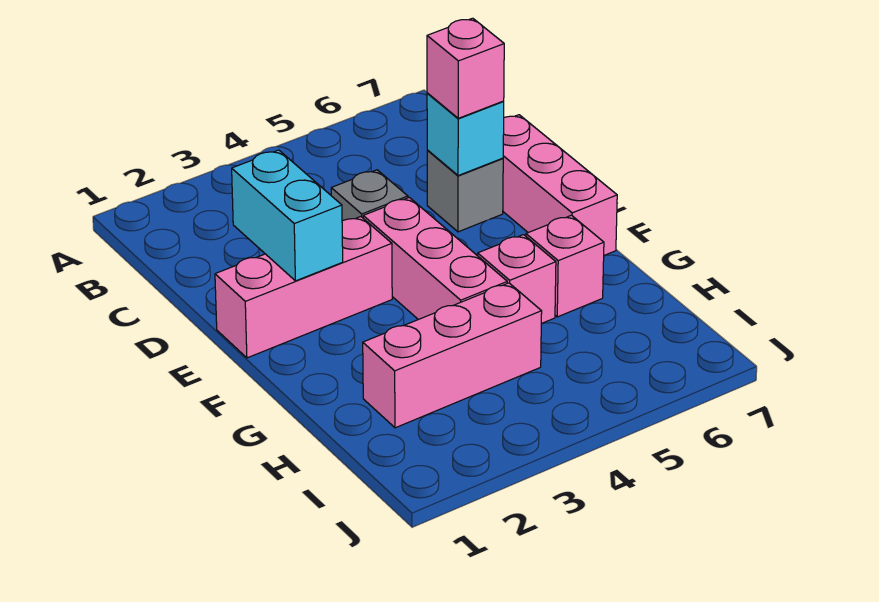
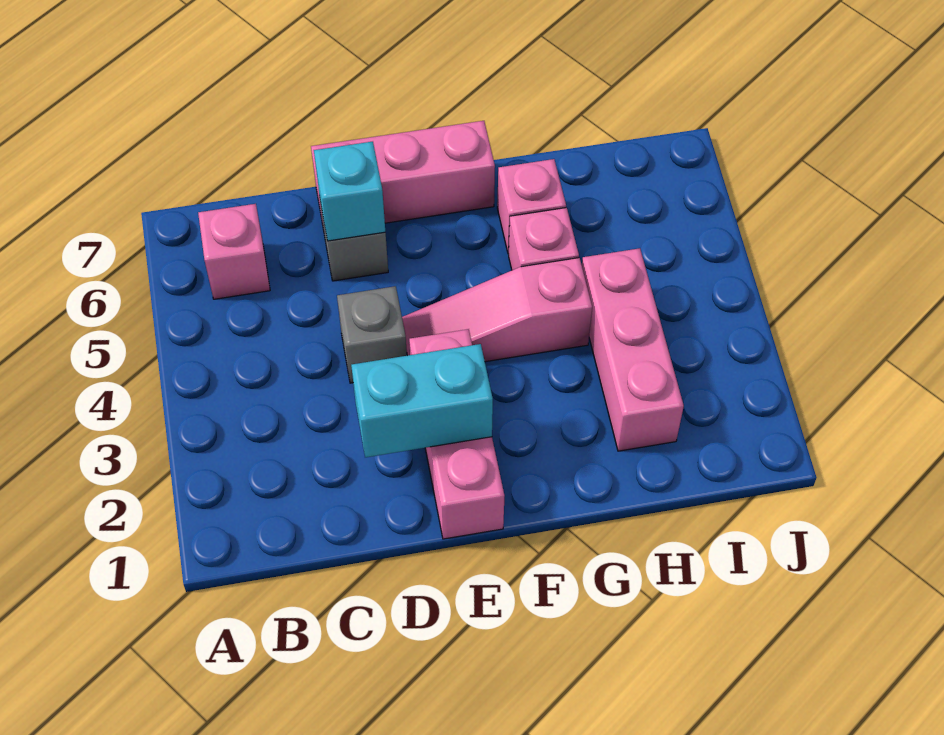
pink 1x1 brick [427,18,504,118] -> pink 1x1 brick moved to [198,204,270,299]
pink 1x3 brick [363,197,507,320] -> pink 1x3 slope [402,258,592,362]

